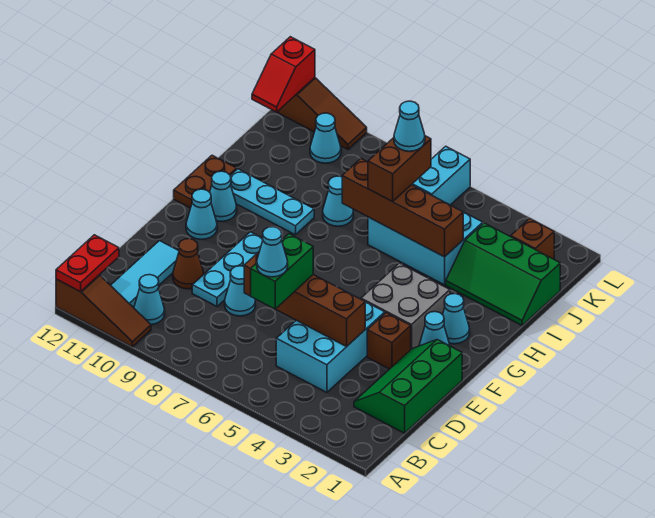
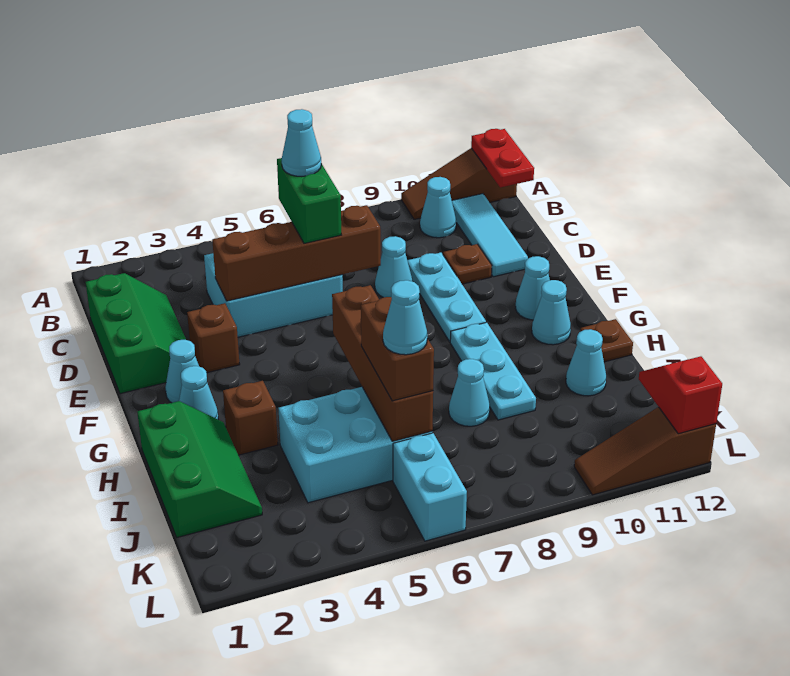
cyan 2x3 brick [276,302,385,392] -> cyan 2x3 brick turned to [204,253,343,337]
brown 1x1 cone [173,239,204,289] -> brown 1x1 plate [443,244,492,284]
grey 2x2 brick [361,263,450,349] -> none
brown 1x2 plate [174,155,237,208] -> brown 1x1 plate [580,319,633,362]
cyan 1x3 plate [230,169,314,235] -> cyan 1x3 plate turned to [450,322,536,420]
green 2x3 slope [446,223,560,325] -> green 2x3 slope turned to [137,401,262,537]
brown 1x4 brick [342,159,463,257] -> brown 1x4 brick turned to [332,285,433,441]
brown 1x1 brick [511,219,554,259] -> brown 1x1 brick moved to [223,381,278,455]
cyan 1x1 cone [310,113,341,163] -> cyan 1x1 cone moved to [566,329,606,396]

